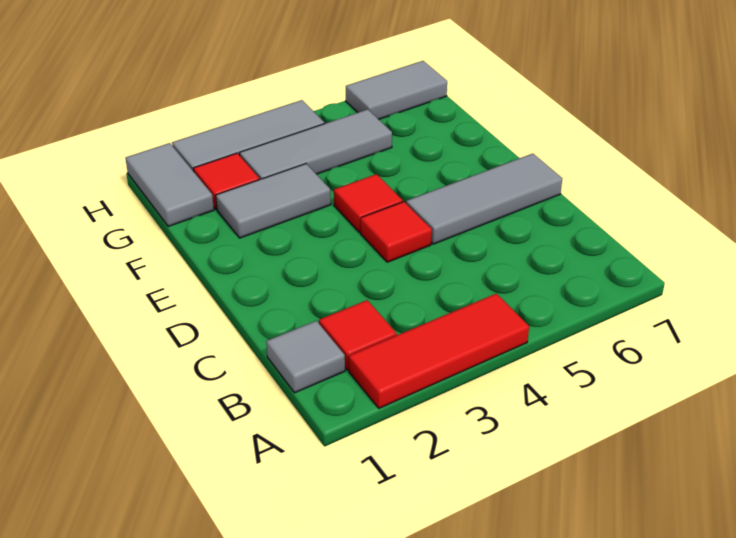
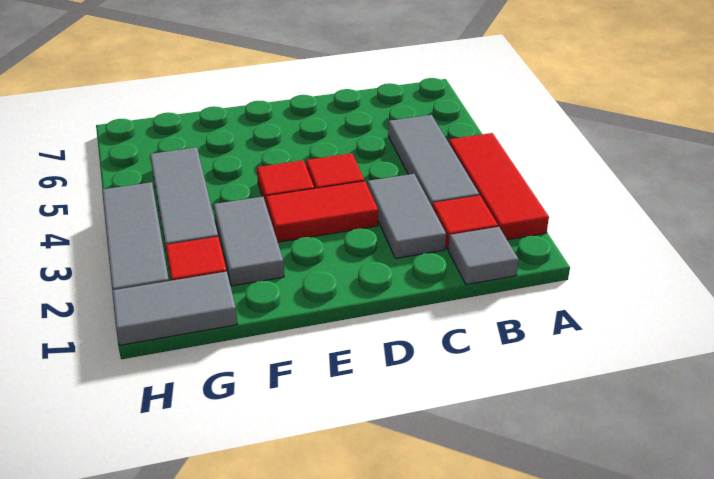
none -> red 1x2 tile [266,181,378,242]
grey 1x3 tile [406,154,562,244] -> grey 1x3 tile moved to [388,115,479,206]
grey 1x2 tile [346,61,447,119] -> grey 1x2 tile moved to [367,174,446,258]

